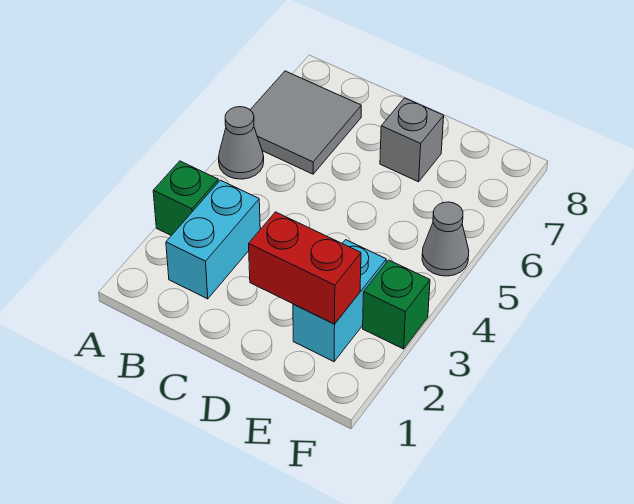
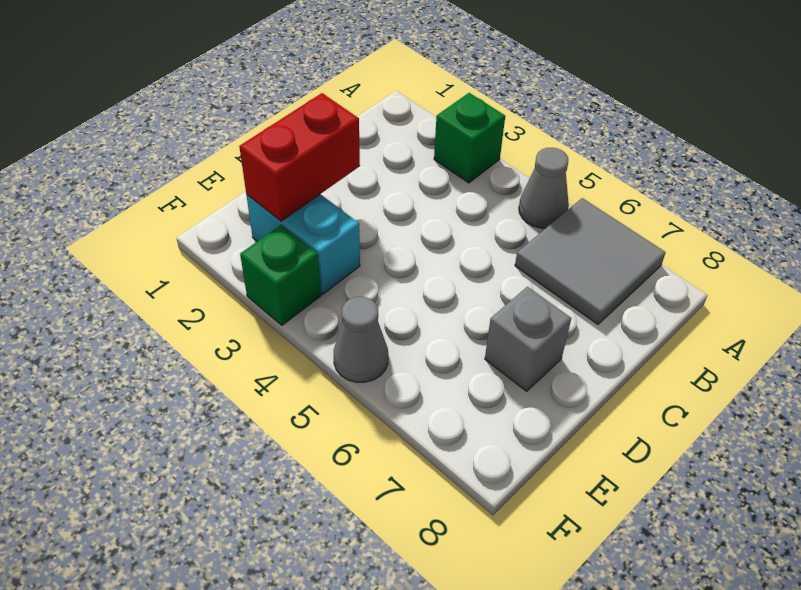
cyan 1x2 brick [166,180,260,299] -> none

